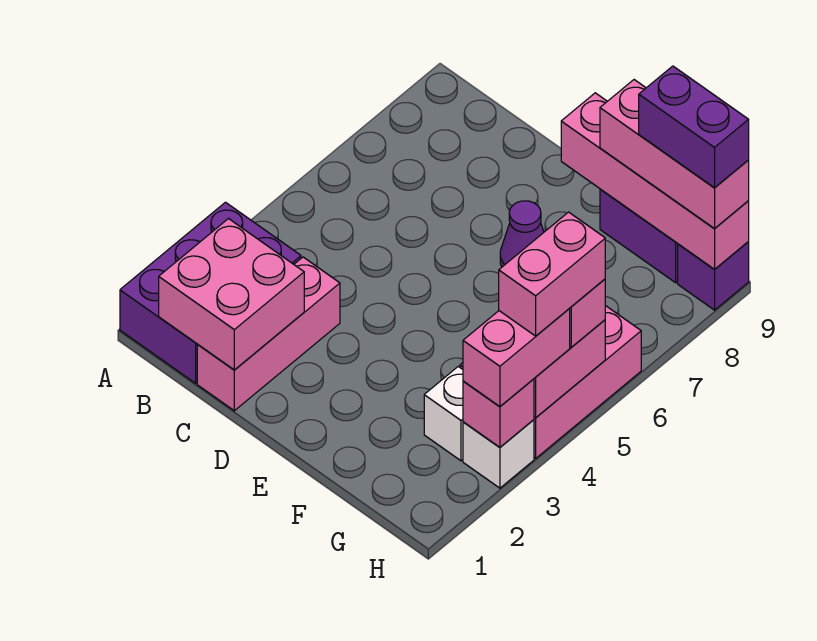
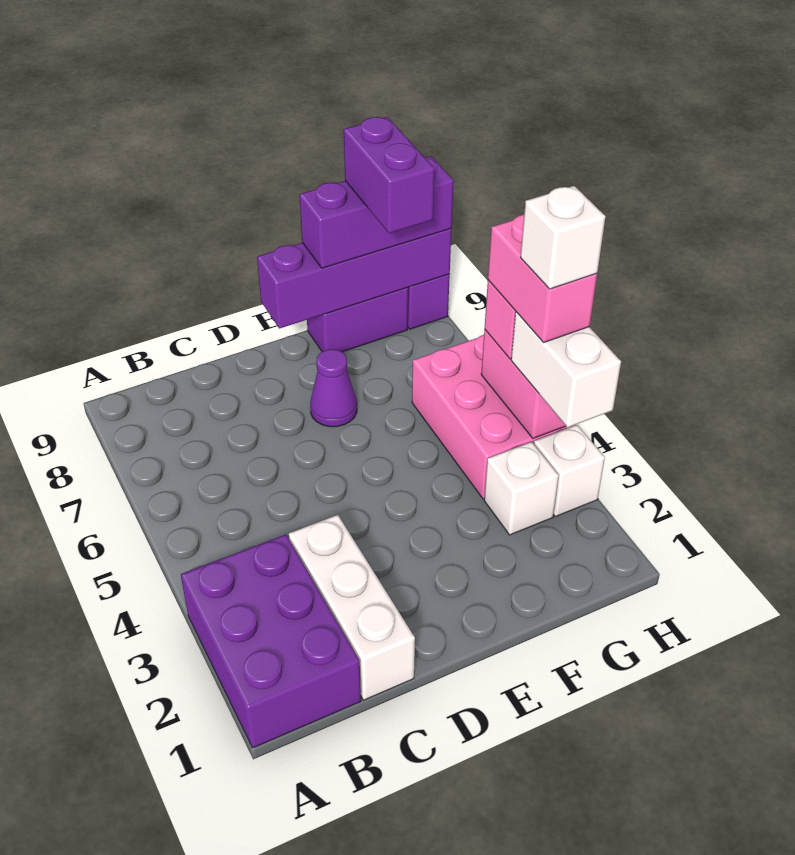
pink 2x2 brick [159,219,304,370] -> none
pink 1x3 brick [197,257,340,411] -> white 1x3 brick [289,515,415,700]
pink 1x4 brick [561,93,749,270] -> purple 1x4 brick [257,229,452,328]
pink 1x3 brick [600,80,749,228] -> purple 1x3 brick [299,156,454,268]
purple 1x2 brick [639,66,749,188] -> purple 1x2 brick turned to [344,117,435,233]
pink 1x1 brick [463,379,534,447] -> none
pink 1x2 brick [463,309,570,407] -> white 1x2 brick [511,312,621,427]
none -> white 1x1 brick [520,186,606,289]

